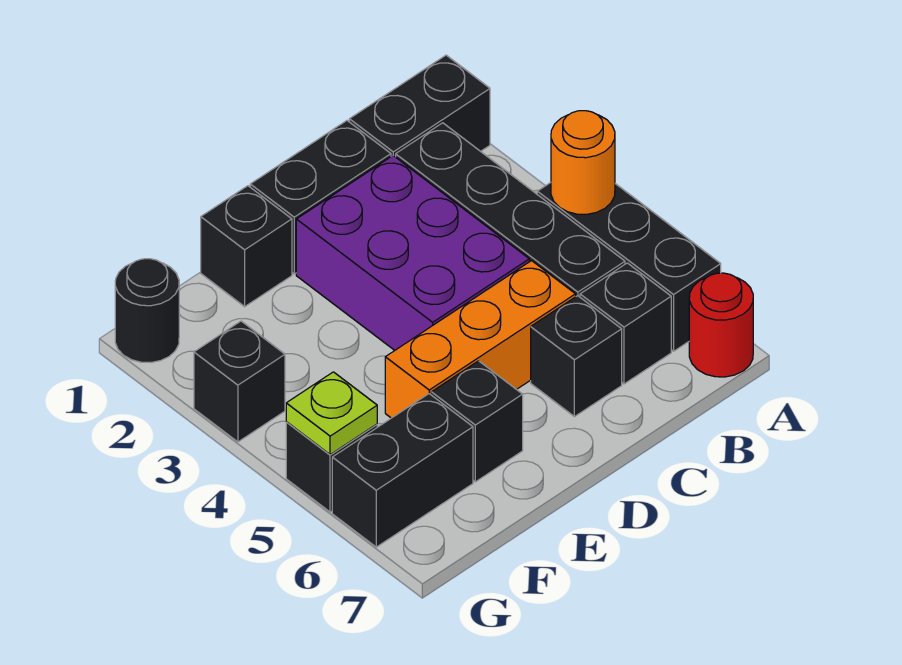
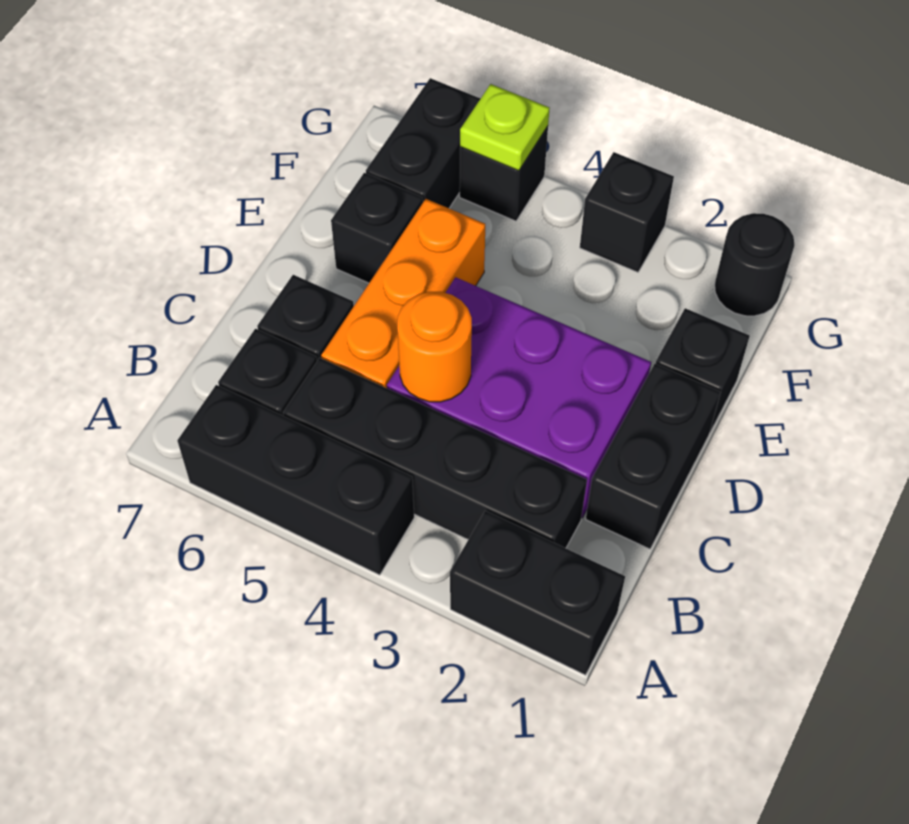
black 1x2 brick [349,55,490,157] -> black 1x2 brick turned to [450,511,625,675]
orange 1x1 round brick [551,111,615,214] -> orange 1x1 round brick moved to [397,292,472,402]
red 1x1 round brick [689,273,753,377] -> none

